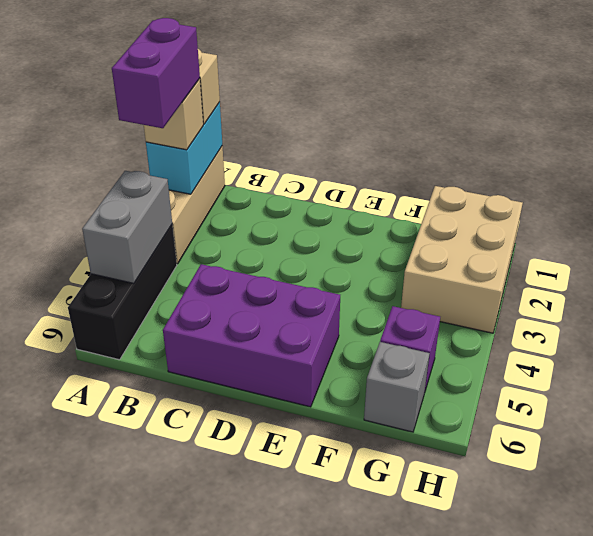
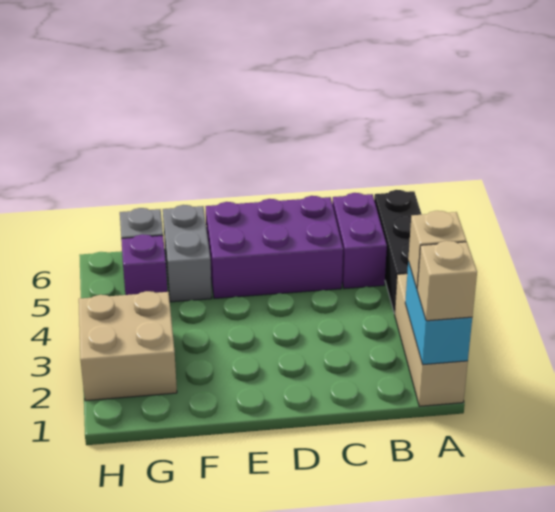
purple 1x2 brick [112,18,200,128] -> purple 1x2 brick moved to [332,193,387,289]
grey 1x2 brick [82,171,172,283] -> grey 1x2 brick moved to [163,205,212,302]
tan 2x3 brick [401,186,523,333] -> tan 2x2 brick [79,291,177,401]

